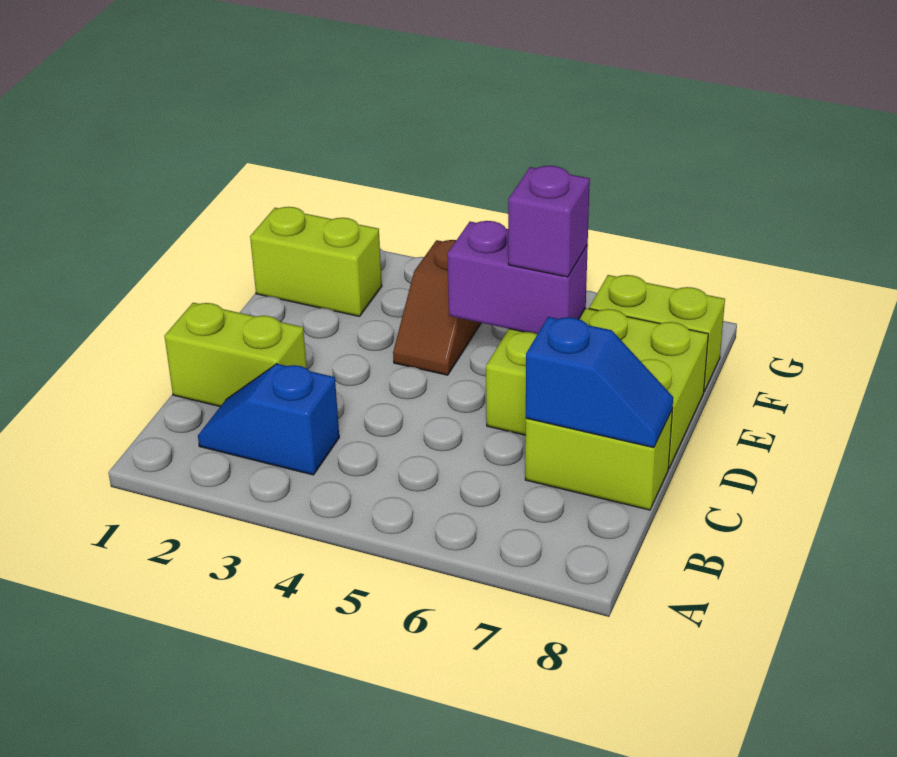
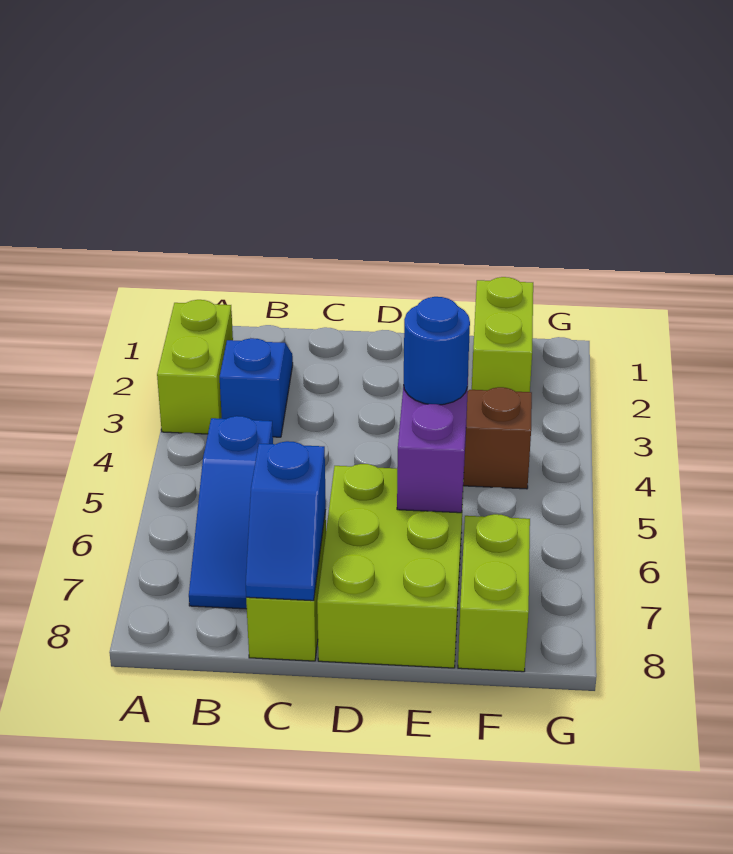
none -> blue 1x3 slope [189,416,273,609]
lime 1x2 brick [165,303,307,406] -> lime 1x2 brick moved to [157,300,233,434]
none -> blue 1x1 round brick [404,297,470,405]
purple 1x1 brick [508,166,590,277] -> none

